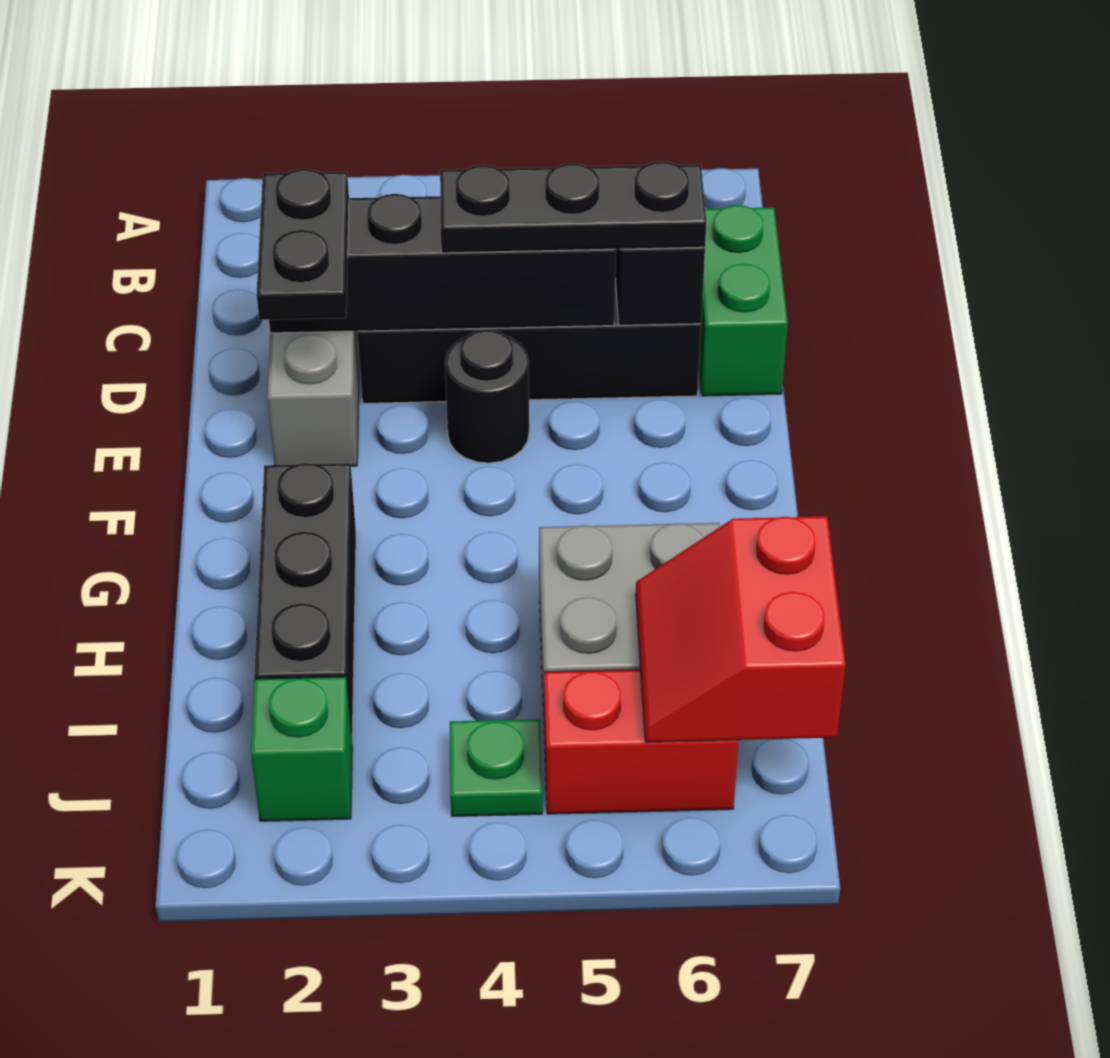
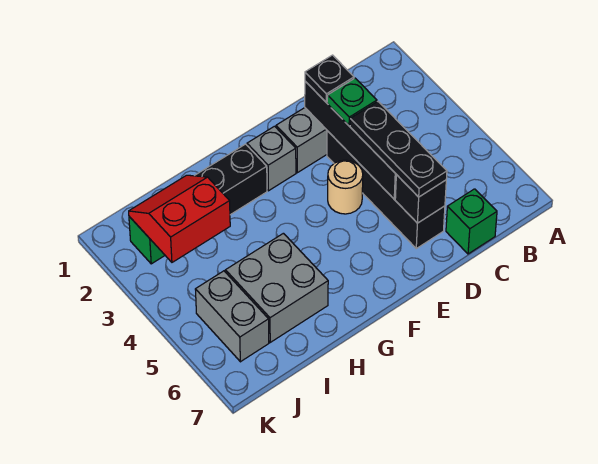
green 1x2 brick [699,205,788,396] -> green 1x1 brick [446,189,497,254]
black 1x2 plate [257,169,349,320] -> black 1x1 plate [305,55,354,102]
black 1x1 round brick [445,330,529,463] -> tan 1x1 round brick [328,160,363,214]
none -> grey 1x1 brick [247,126,296,191]
red 2x2 slope [636,516,846,742] -> red 2x2 slope moved to [129,175,230,262]
green 1x1 plate [450,719,542,816] -> green 1x1 plate moved to [327,78,377,126]
red 1x2 brick [544,670,739,814] -> grey 1x2 brick [195,271,269,362]

